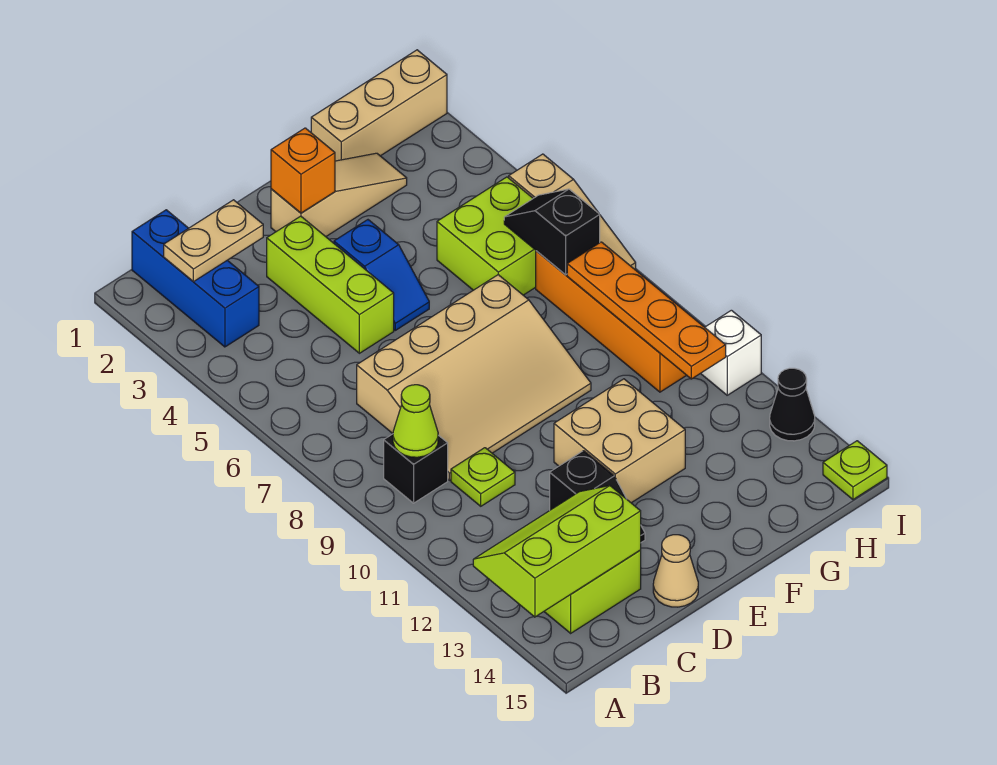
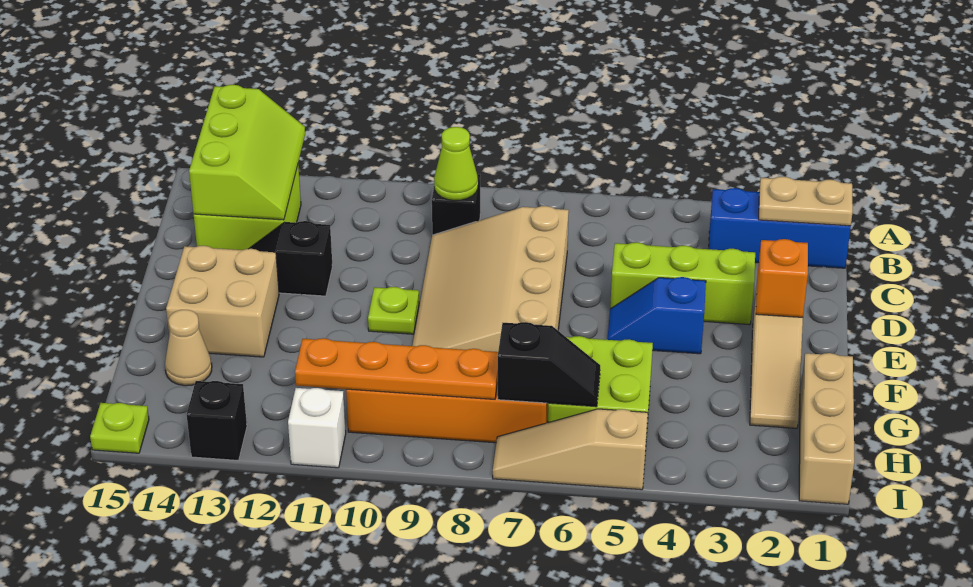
tan 1x2 plate [164,200,263,282] -> tan 1x2 plate turned to [759,177,853,226]
lime 1x1 plate [451,448,515,506] -> lime 1x1 plate moved to [368,287,419,334]
tan 1x1 cone [653,535,698,607] -> tan 1x1 cone moved to [165,310,212,386]
tan 2x2 brick [554,379,685,503] -> tan 2x2 brick moved to [166,246,279,357]
black 1x1 cone [770,368,815,441] -> black 1x1 brick [187,381,247,461]

